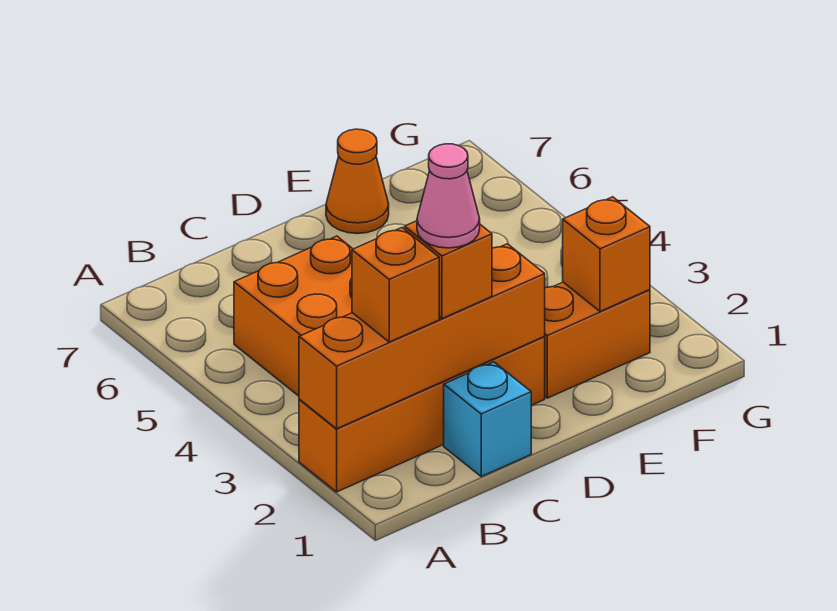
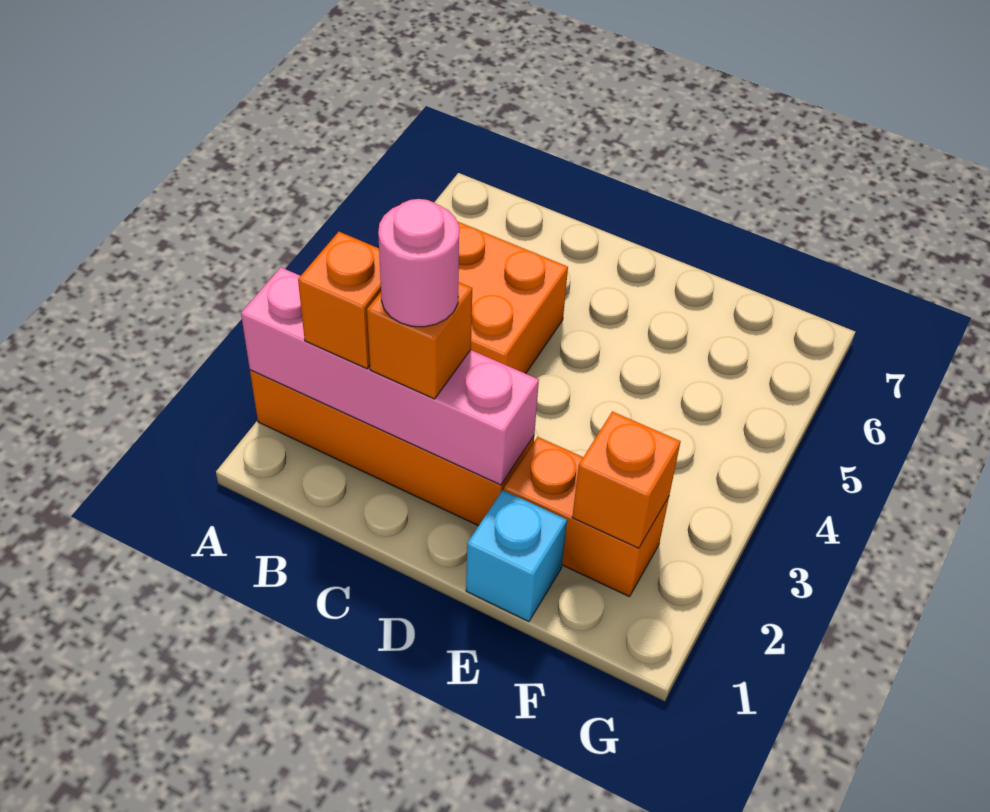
orange 1x4 brick [299,244,545,429] -> pink 1x4 brick [241,267,539,485]
cyan 1x1 brick [444,362,531,476] -> cyan 1x1 brick moved to [466,490,567,622]
pink 1x1 cone [417,144,480,248] -> pink 1x1 round brick [378,199,459,327]
orange 1x1 cone [326,129,389,234] -> none

